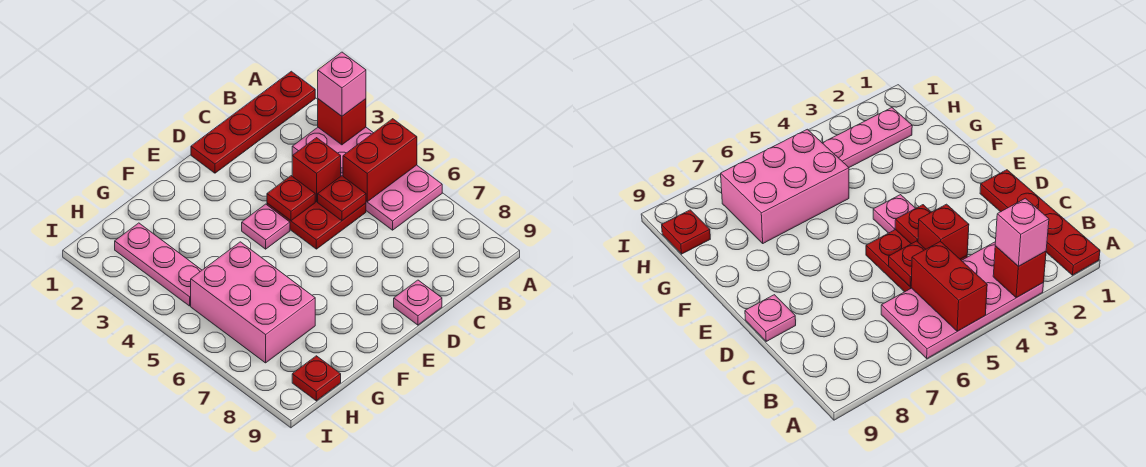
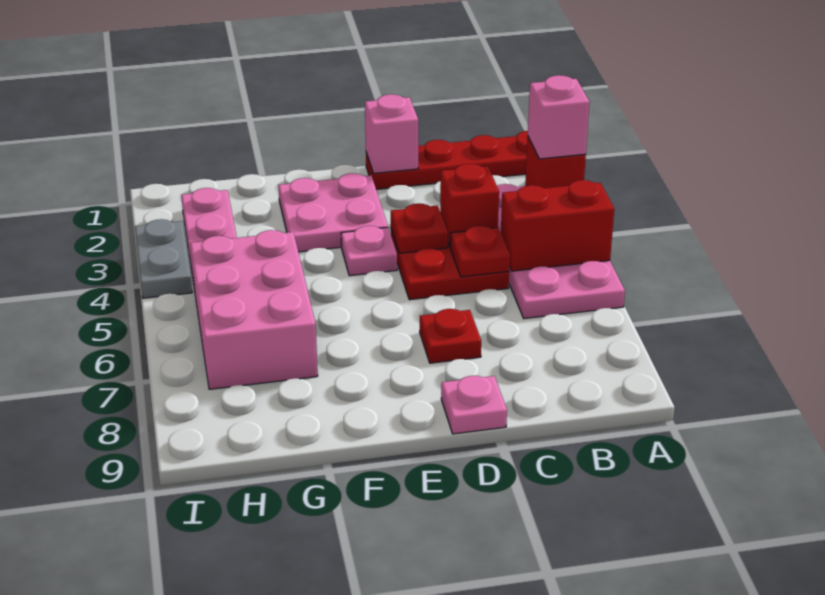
none -> pink 1x1 brick [365,94,418,173]
none -> pink 2x2 plate [278,173,388,252]
red 1x1 plate [292,356,341,401] -> red 1x1 plate moved to [420,309,481,363]
none -> grey 1x2 plate [135,219,192,298]

